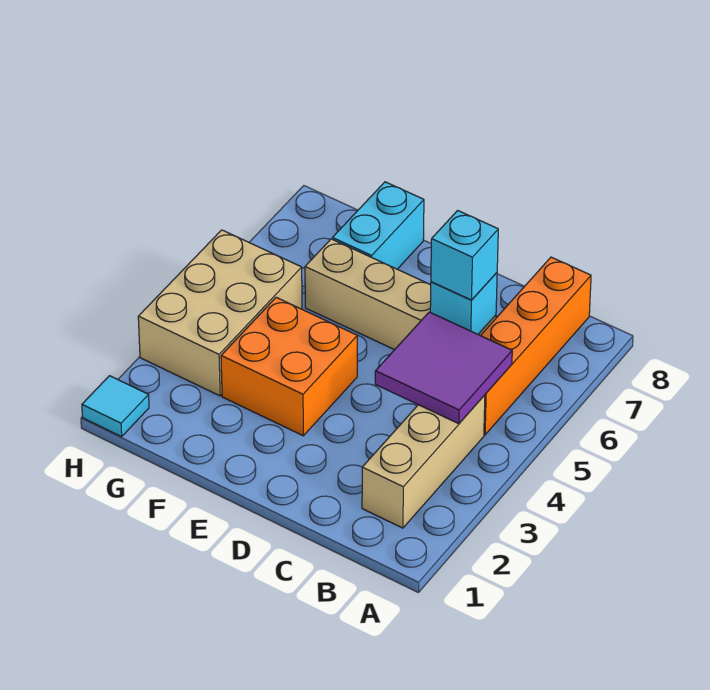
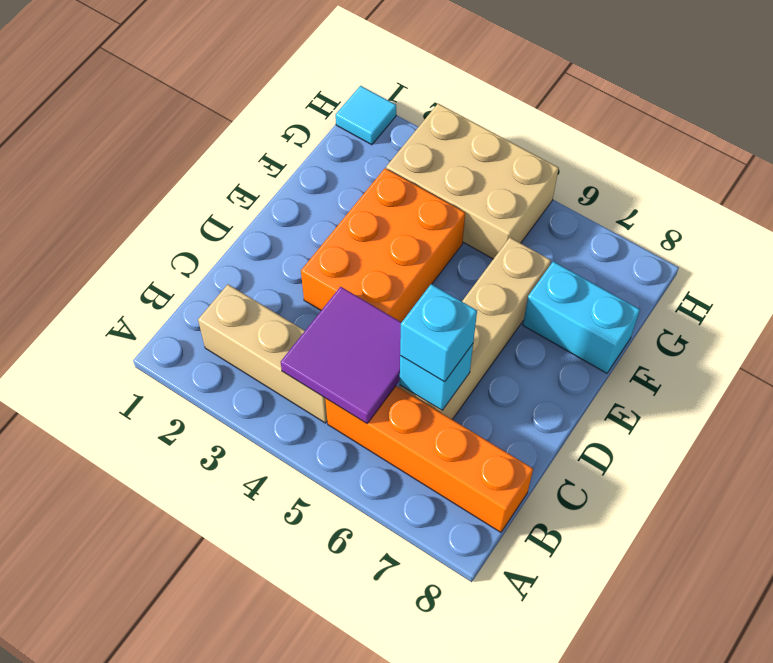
orange 2x2 brick [221,297,357,436] -> orange 2x3 brick [301,168,465,322]

